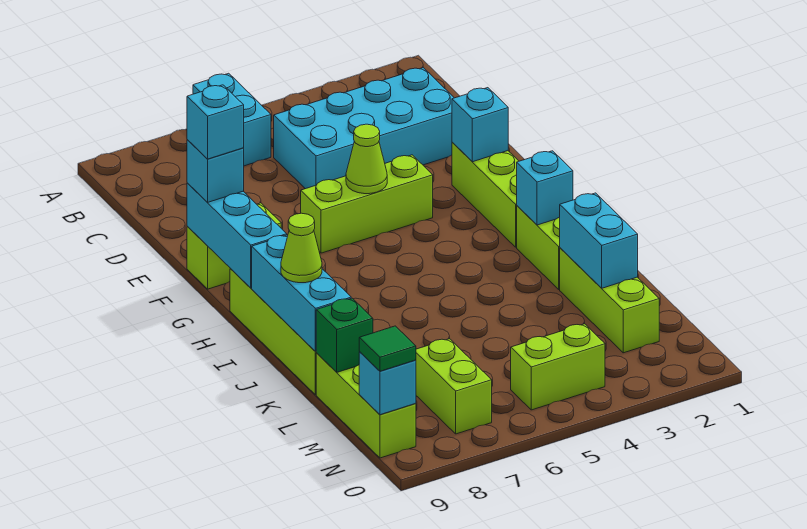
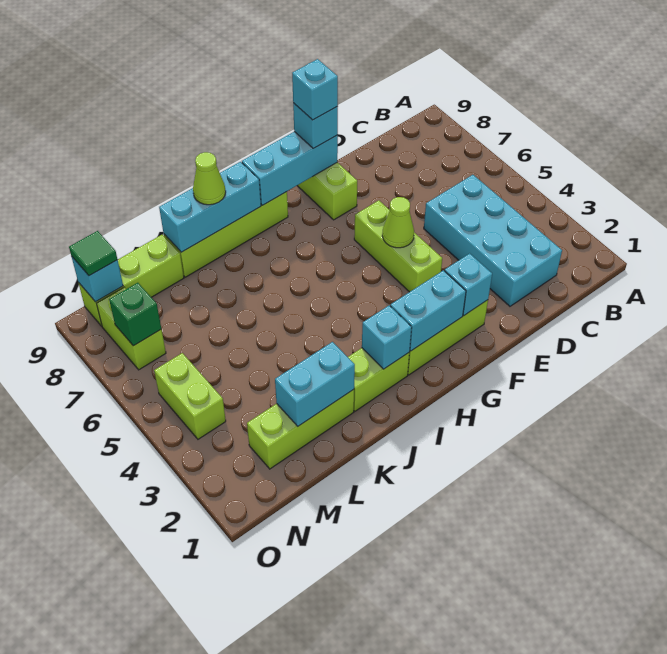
cyan 1x2 brick [193,73,271,166] -> cyan 1x2 brick moved to [390,270,466,351]
green 1x1 brick [316,298,373,372] -> green 1x1 brick moved to [109,283,161,346]
lime 1x2 brick [416,339,492,434] -> lime 1x2 brick turned to [97,287,166,370]

